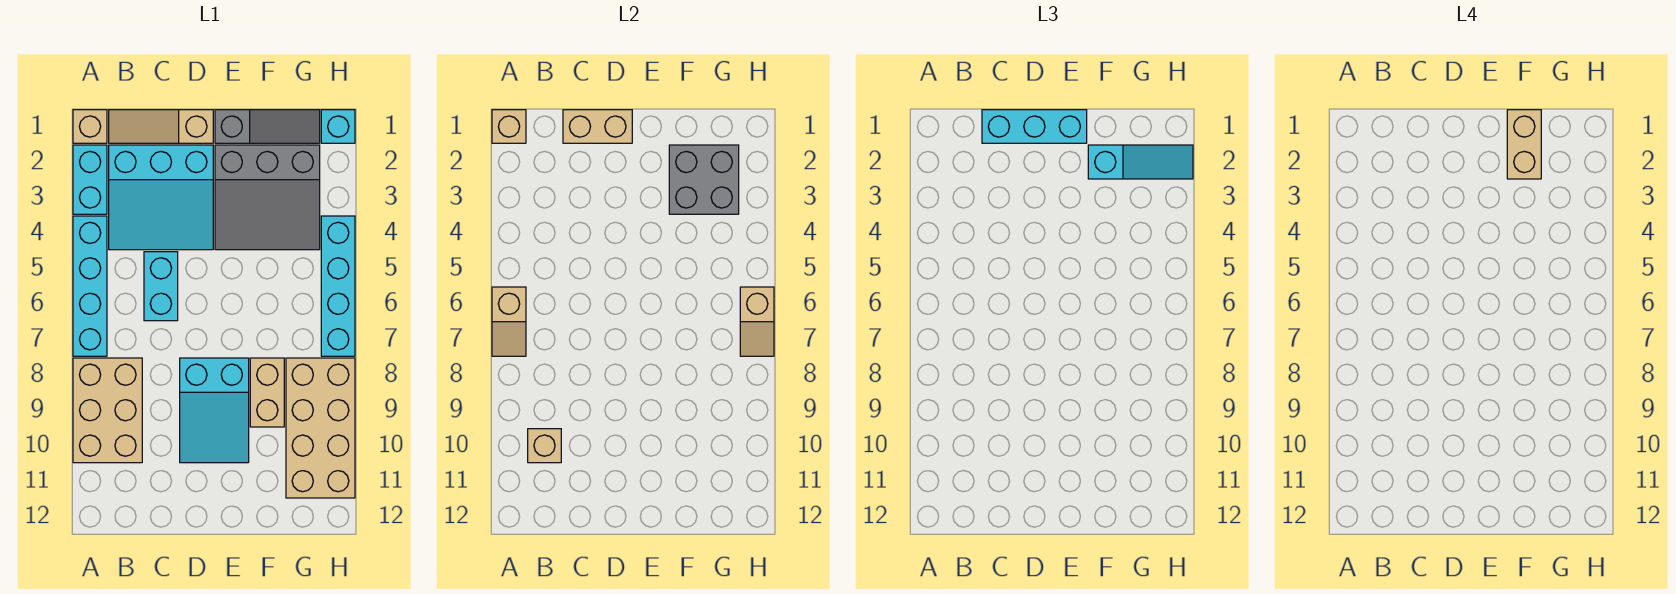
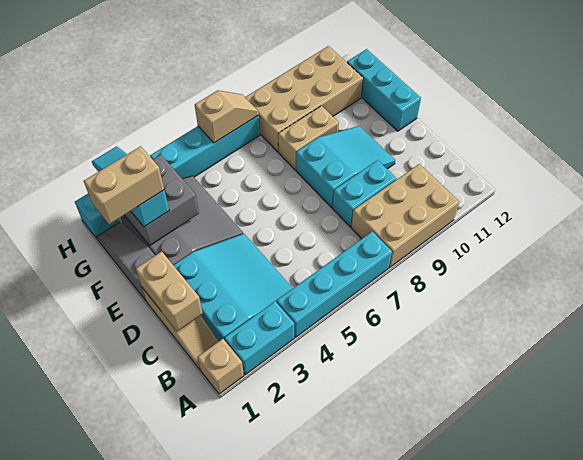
tan 1x1 brick [492,110,526,143] -> none
tan 1x2 slope [492,287,526,356] -> none
tan 1x1 brick [528,429,561,463] -> none
cyan 1x3 brick [982,110,1087,143] -> cyan 1x3 brick moved to [347,49,421,131]
cyan 1x2 brick [144,252,178,321] -> cyan 1x2 brick moved to [332,160,396,227]

